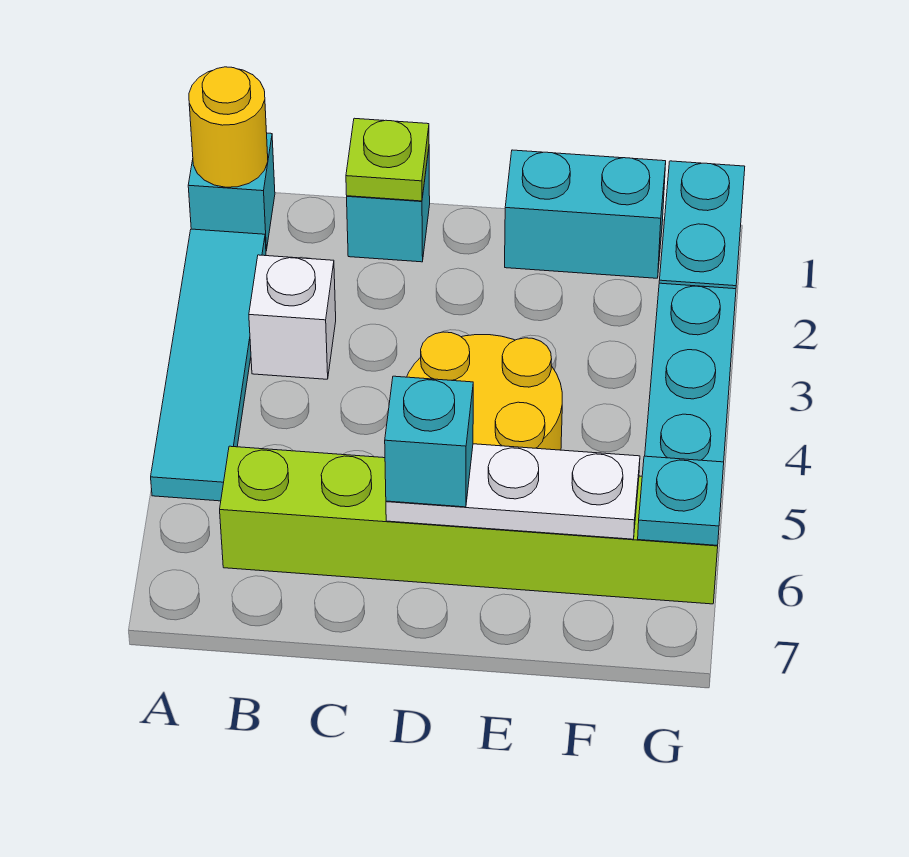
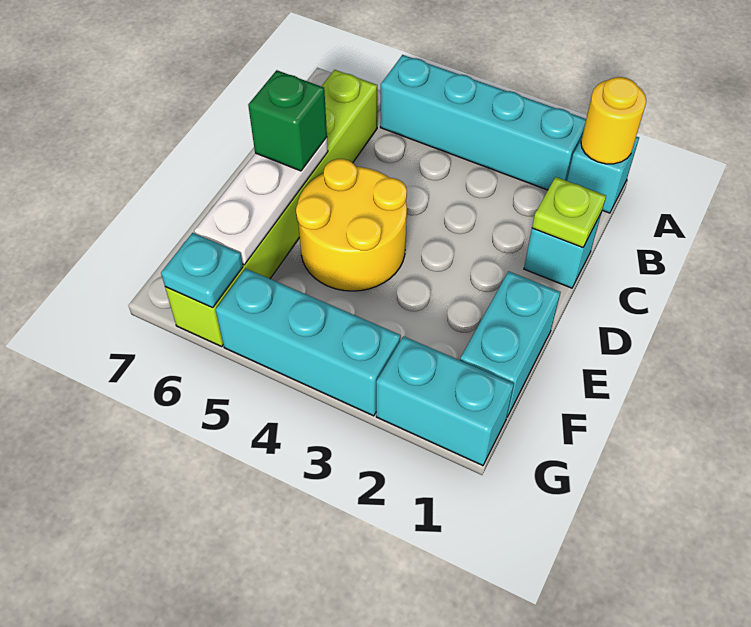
cyan 1x4 tile [151,229,266,501] -> cyan 1x4 brick [380,55,586,190]
white 1x1 brick [249,255,336,379] -> none
cyan 1x1 brick [385,376,473,507] -> green 1x1 brick [248,70,327,171]

